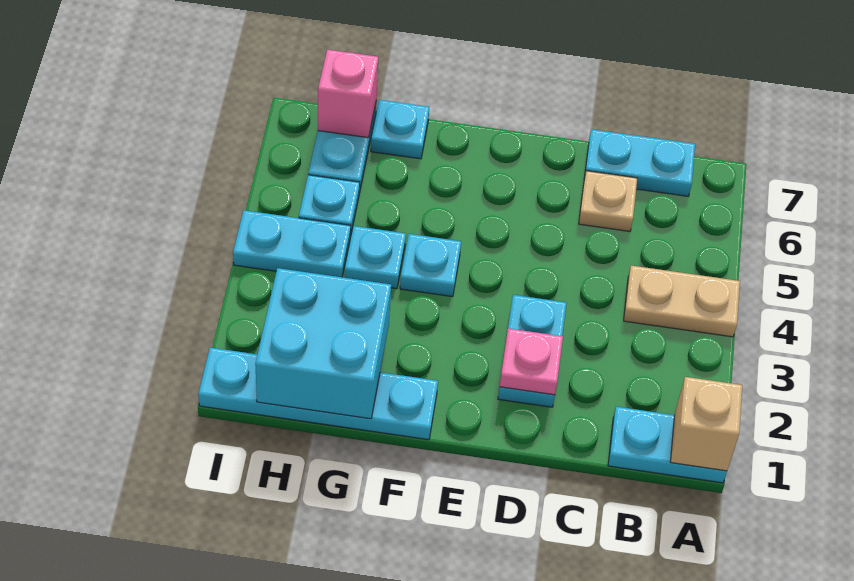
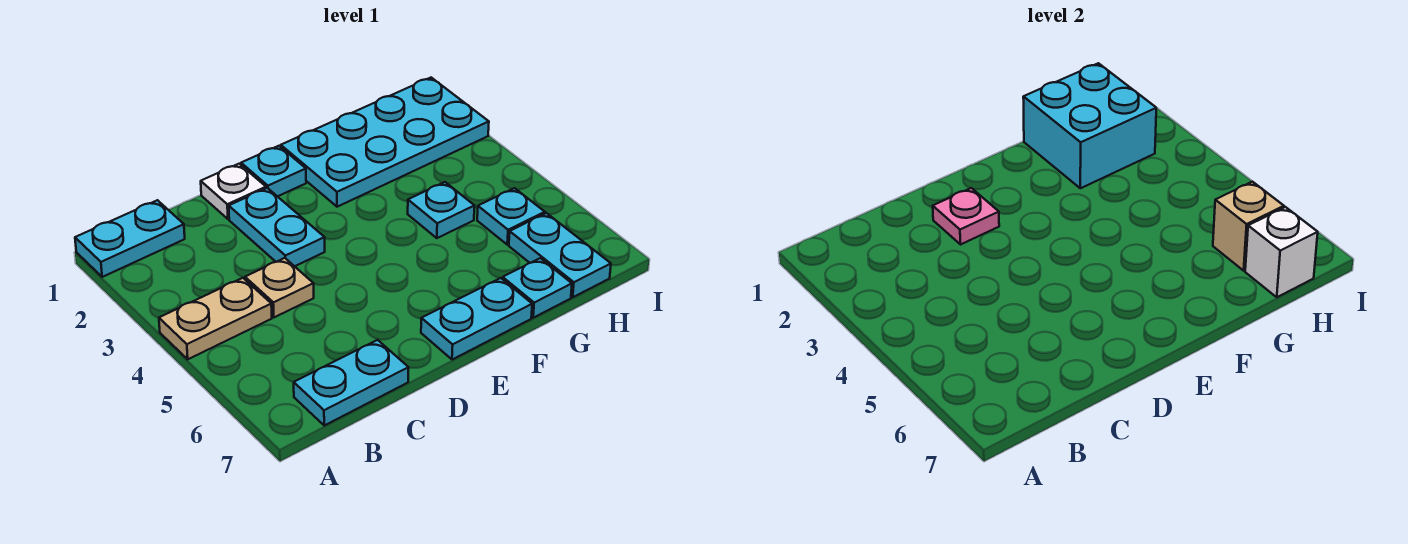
tan 1x1 brick [671,377,742,471] -> tan 1x1 brick moved to [1213,182,1284,271]
tan 1x1 plate [579,171,637,231] -> tan 1x1 plate moved to [245,258,314,317]
none -> white 1x1 plate [201,164,266,219]
cyan 1x4 plate [198,348,438,440] -> cyan 2x4 plate [281,78,489,207]
cyan 1x1 plate [400,234,461,297] -> cyan 1x1 plate moved to [241,146,306,197]
cyan 1x2 plate [233,210,351,277] -> cyan 1x2 plate moved to [421,278,532,360]
pink 1x1 brick [318,50,378,138] -> white 1x1 brick [1245,207,1318,297]

